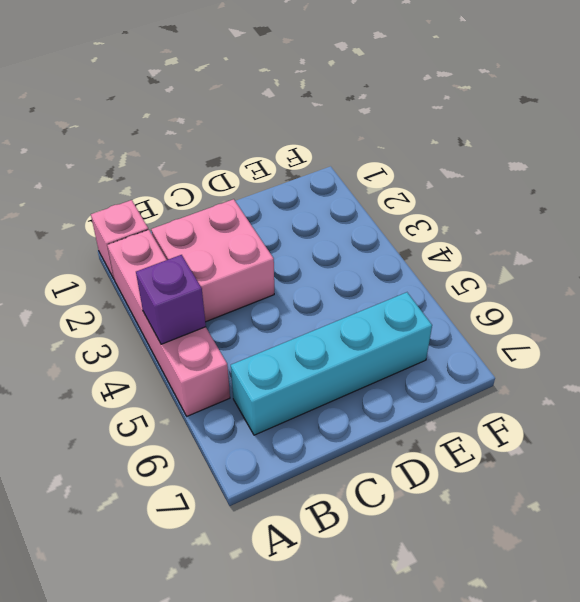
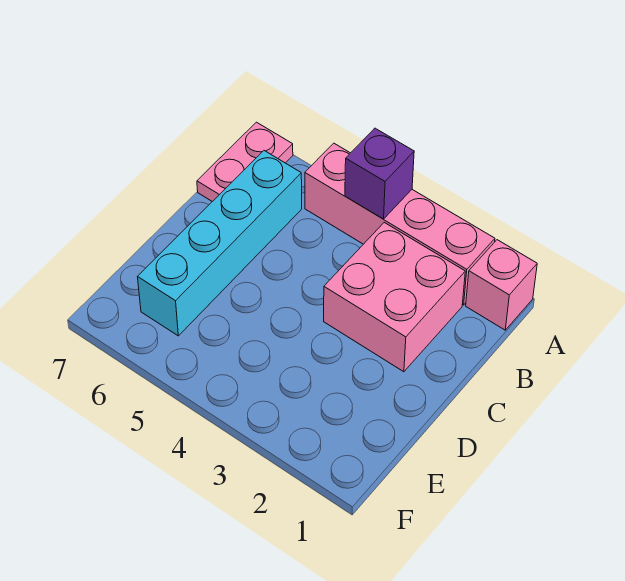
none -> pink 1x2 plate [197,122,293,201]

